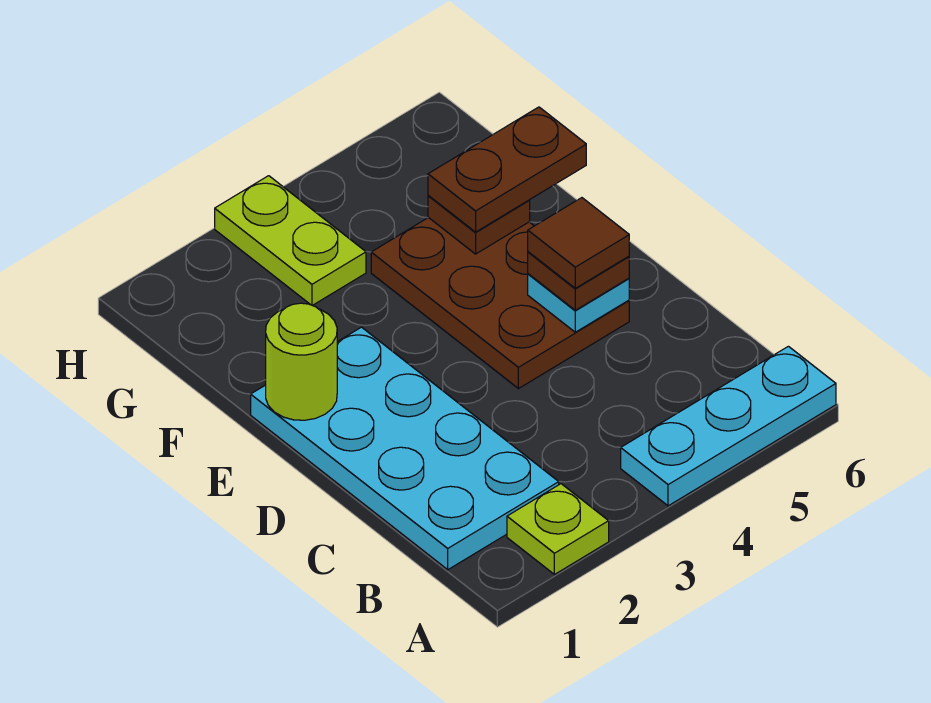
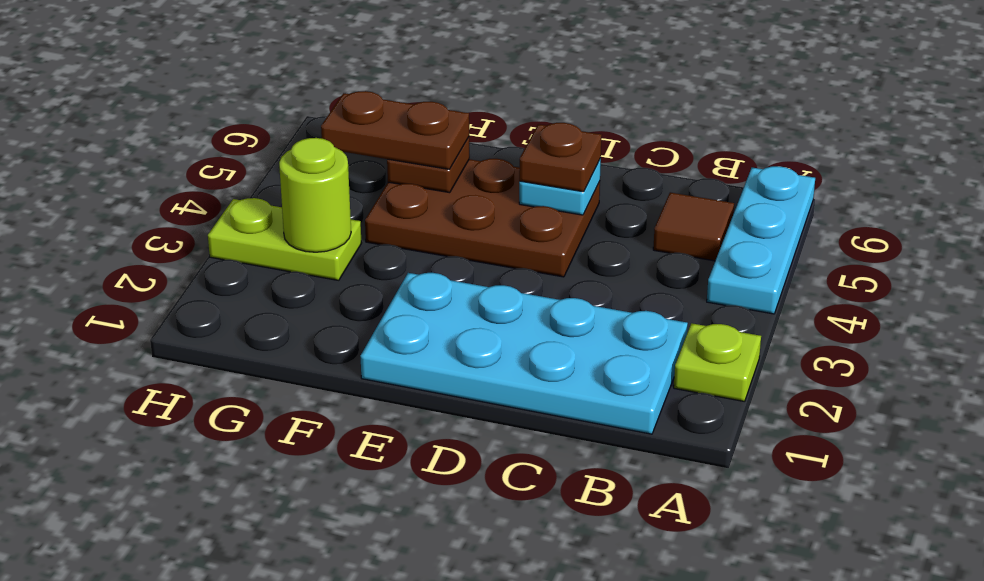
brown 1x1 tile [528,198,629,288] -> brown 1x1 tile moved to [653,192,734,261]
lime 1x1 round brick [266,303,337,420] -> lime 1x1 round brick moved to [279,138,351,252]
brown 1x2 plate [428,107,586,232] -> brown 1x2 plate turned to [321,91,469,169]

